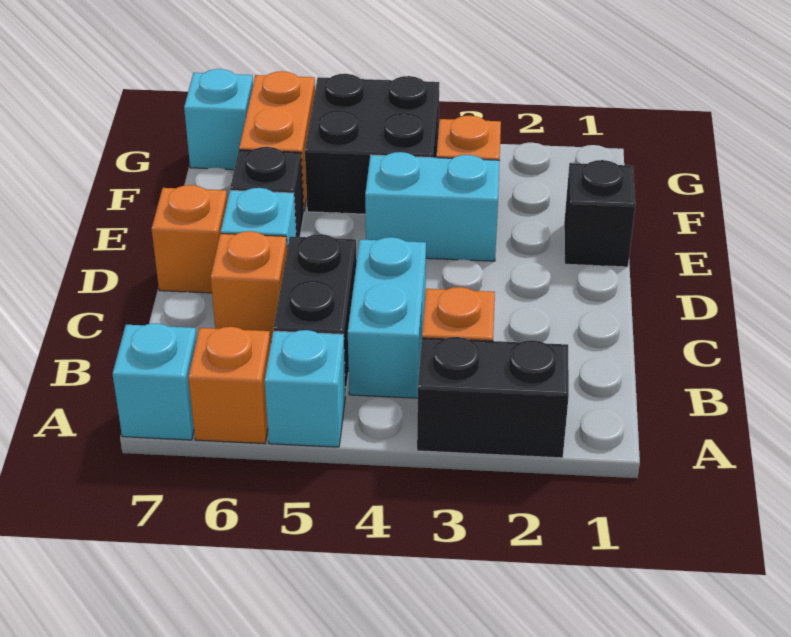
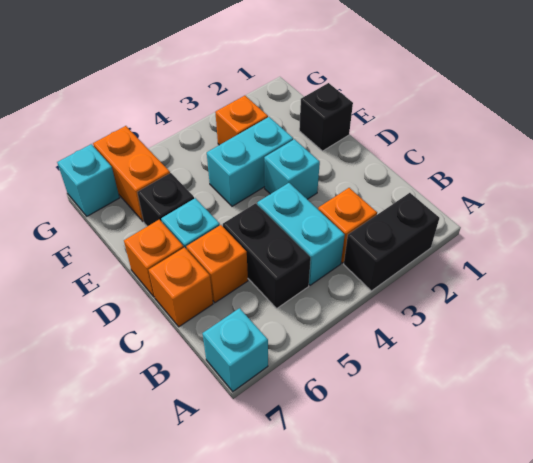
cyan 1x1 brick [265,330,345,447] -> cyan 1x1 brick moved to [264,139,320,199]
orange 1x1 brick [188,327,271,444] -> orange 1x1 brick moved to [149,247,213,327]
black 2x2 brick [305,74,439,214] -> none

